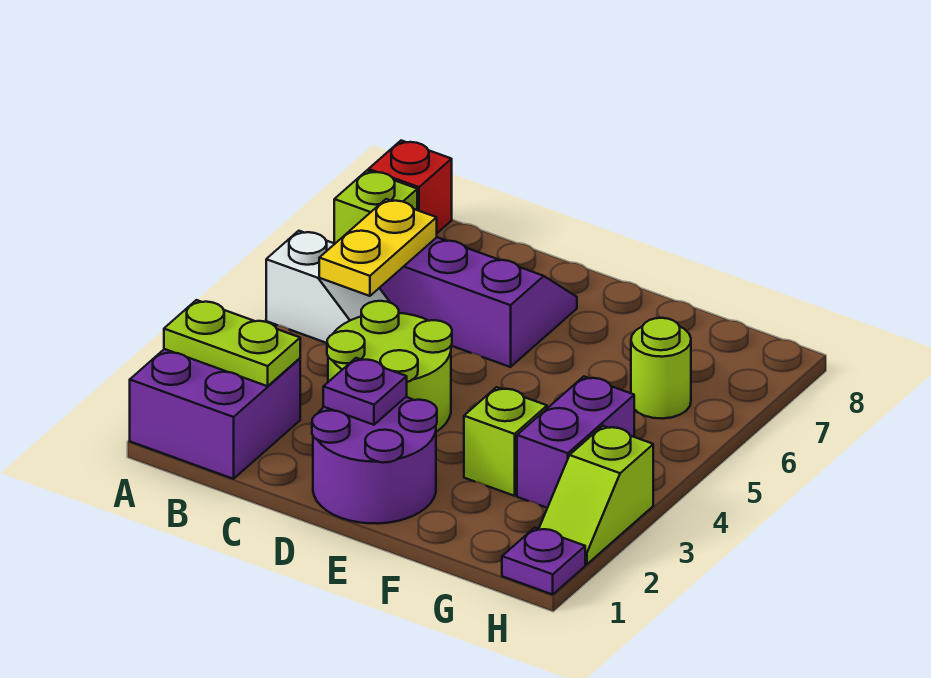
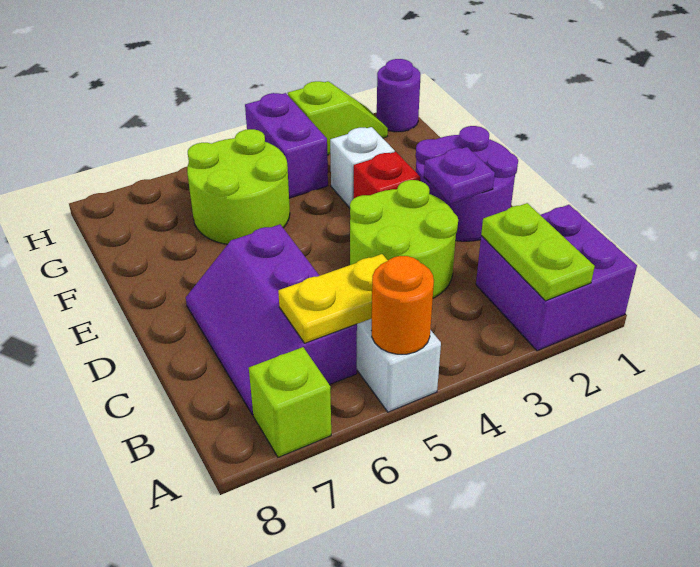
none -> orange 1x1 round brick [372,256,434,354]
red 1x1 brick [368,141,452,233] -> red 1x1 brick moved to [354,152,420,198]
lime 1x1 brick [464,387,547,496] -> white 1x1 brick [330,127,395,208]
purple 1x2 brick [517,377,634,508] -> purple 1x2 brick turned to [245,93,328,198]
lime 1x1 round brick [631,318,691,419] -> lime 2x2 round brick [187,129,290,244]
purple 1x1 plate [502,528,585,594] -> purple 1x1 round brick [377,59,420,132]

